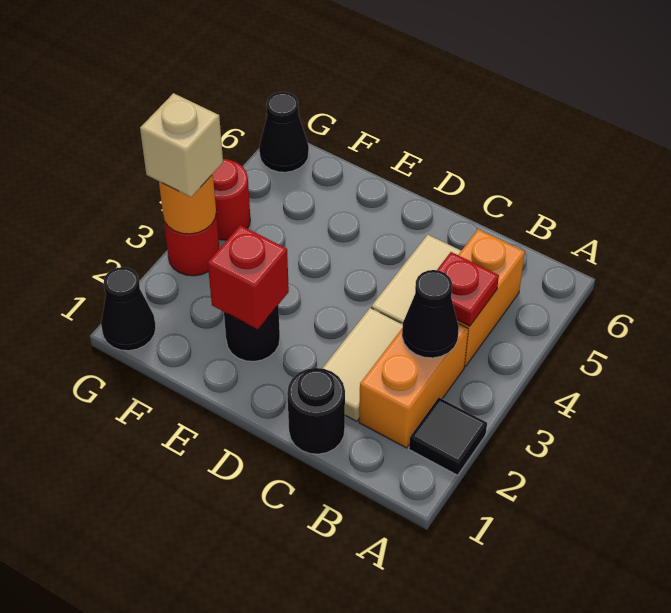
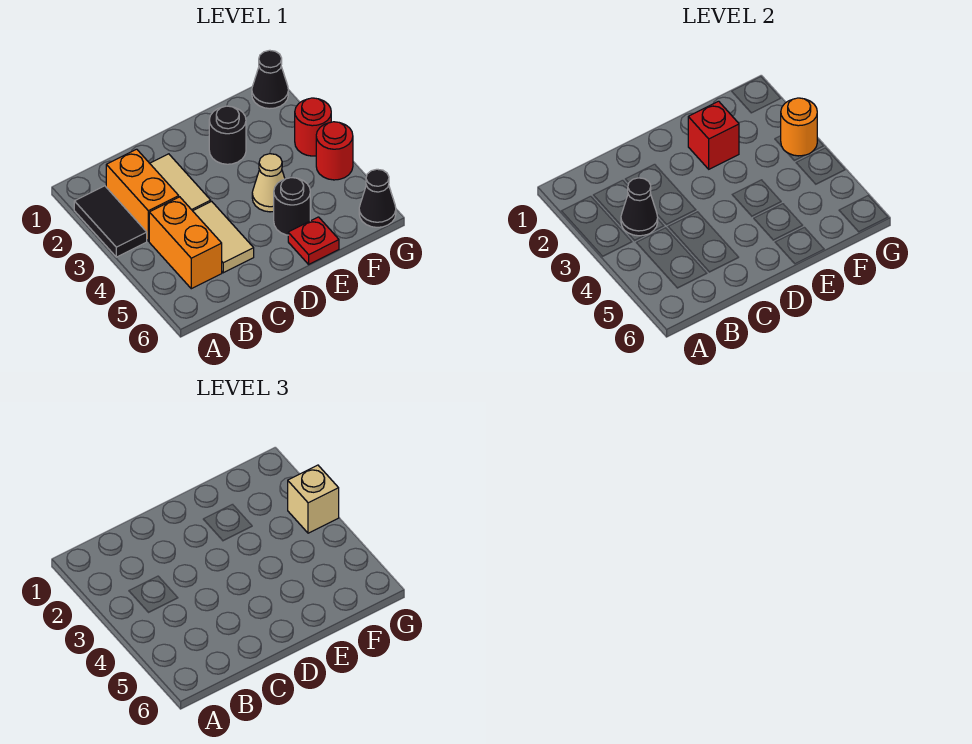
black 1x1 tile [409,398,487,475] -> black 1x2 tile [74,186,147,257]
red 1x1 plate [437,252,499,326] -> red 1x1 plate moved to [288,217,339,264]
black 1x1 round brick [287,368,345,454] -> black 1x1 round brick moved to [274,177,310,235]
none -> tan 1x1 cone [252,154,285,212]

